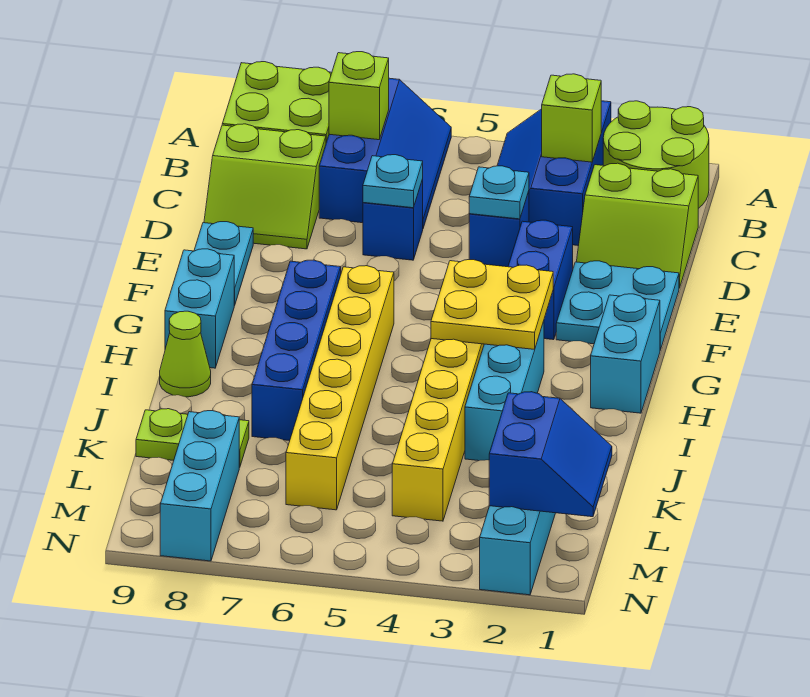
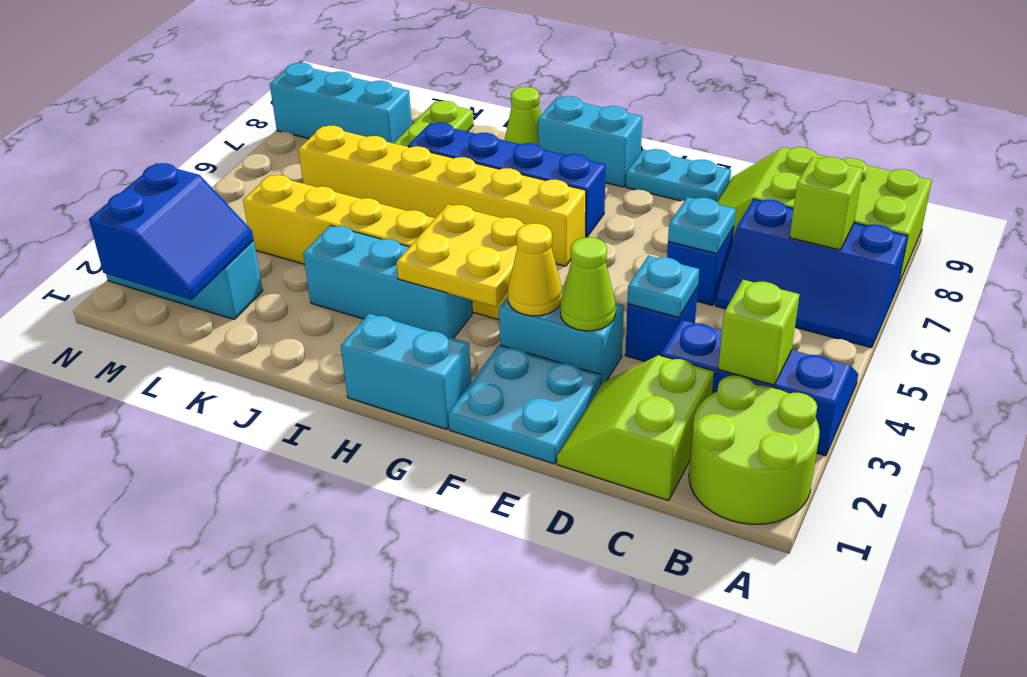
blue 1x2 brick [508,220,573,340] -> cyan 1x2 brick [499,288,624,386]
none -> lime 1x1 cone [560,237,616,331]
none -> yellow 1x1 cone [508,223,562,316]
blue 2x2 slope [489,392,612,517] -> blue 2x2 slope turned to [89,163,254,300]

